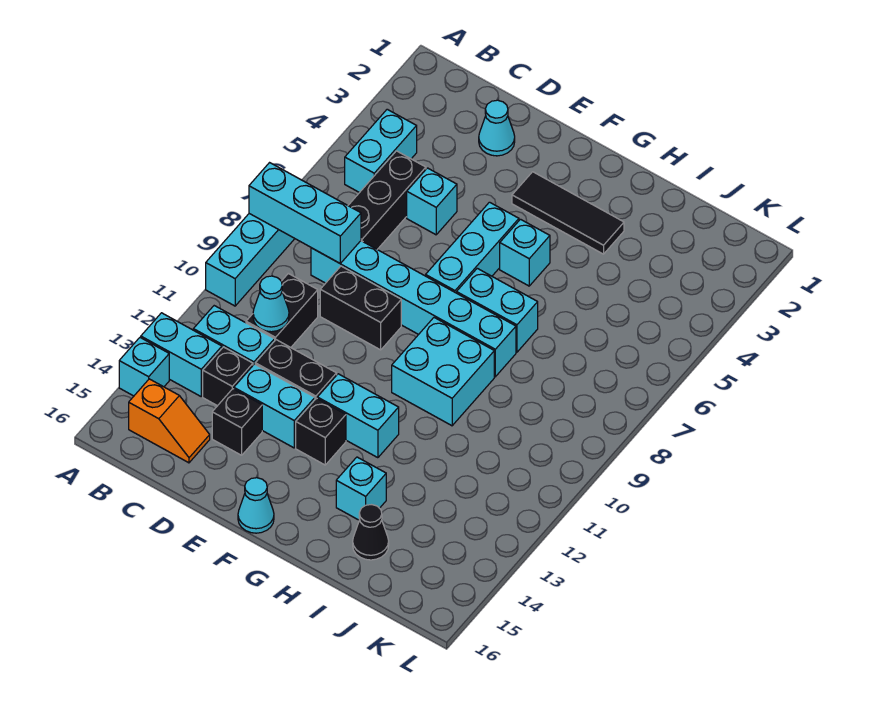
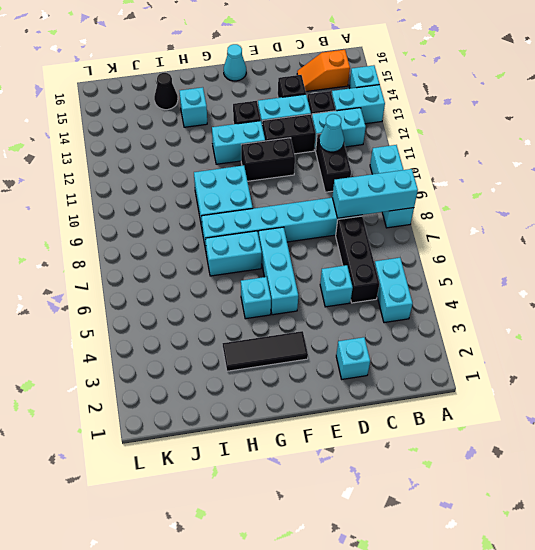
cyan 1x1 cone [479,100,515,156] -> cyan 1x1 brick [336,337,370,379]
black 1x2 brick [320,266,401,350] -> black 1x2 brick moved to [241,138,295,181]

